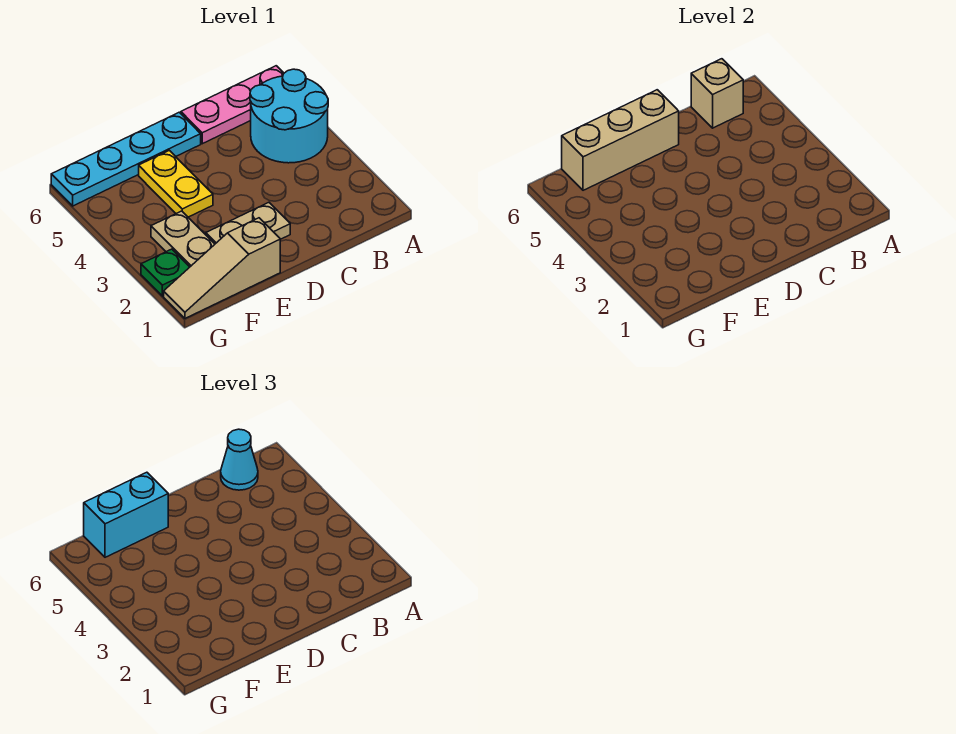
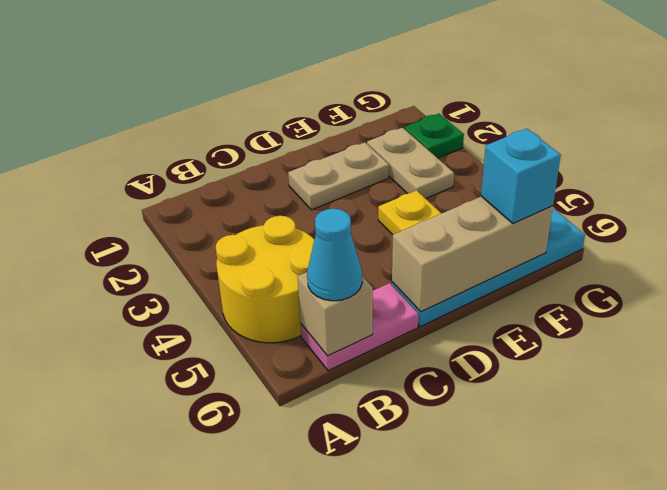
cyan 2x2 round brick [250,69,328,163] -> yellow 2x2 round brick [216,216,314,343]
pink 1x3 plate [181,66,284,144] -> pink 1x2 plate [301,283,418,371]
tan 1x3 slope [164,218,280,318] -> none
cyan 1x2 brick [84,472,168,557] -> cyan 1x1 brick [481,129,561,223]

